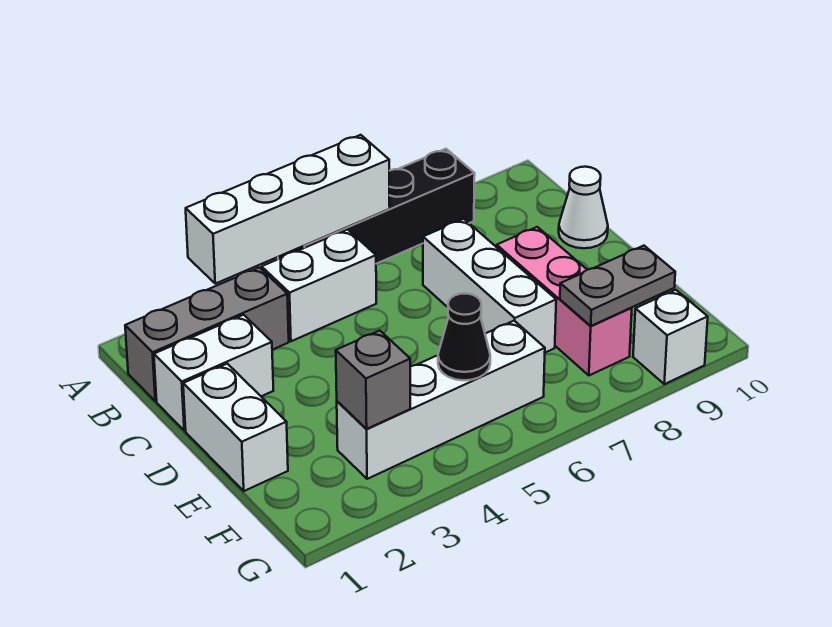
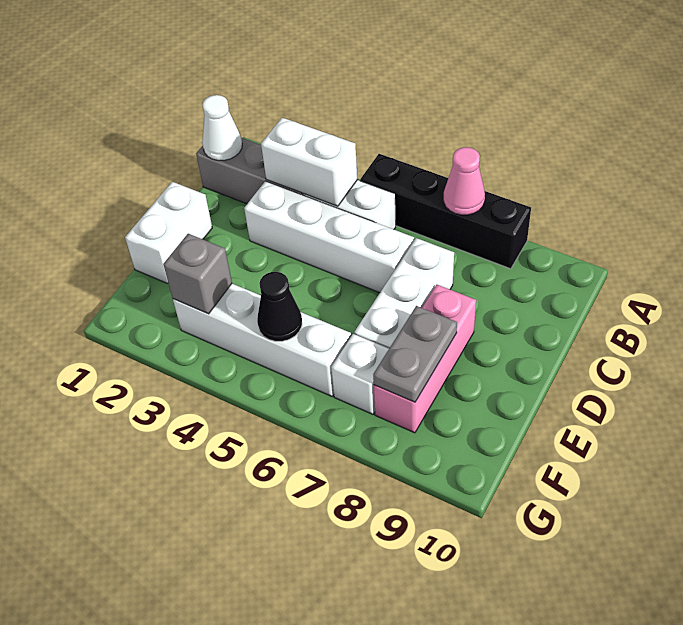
white 1x4 brick [186,135,390,284] -> white 1x4 brick moved to [244,181,414,293]
none -> pink 1x1 cone [444,147,485,215]
white 1x2 brick [154,315,273,431] -> white 1x2 brick moved to [261,118,357,206]
white 1x1 cone [559,167,608,248] -> white 1x1 cone moved to [202,95,242,161]
grey 1x2 plate [560,246,675,326] -> grey 1x2 plate turned to [373,306,457,402]
white 1x1 brick [633,290,708,384] -> white 1x1 brick moved to [331,334,389,414]

